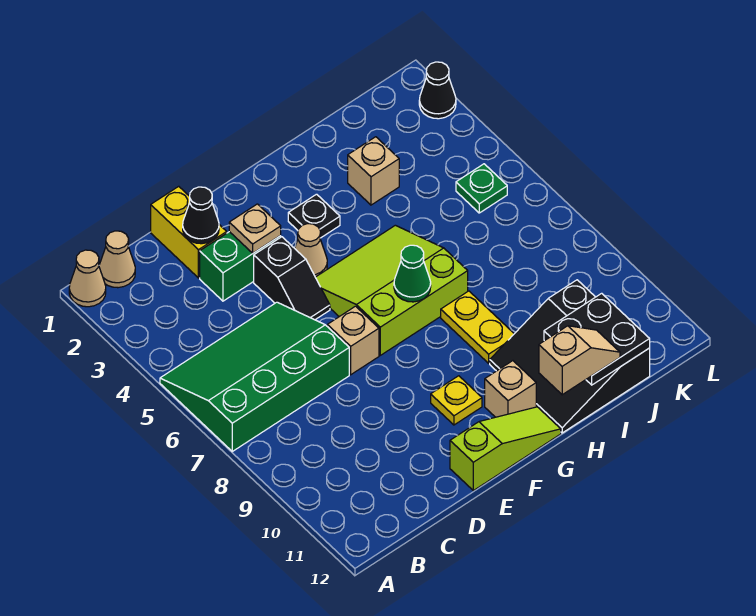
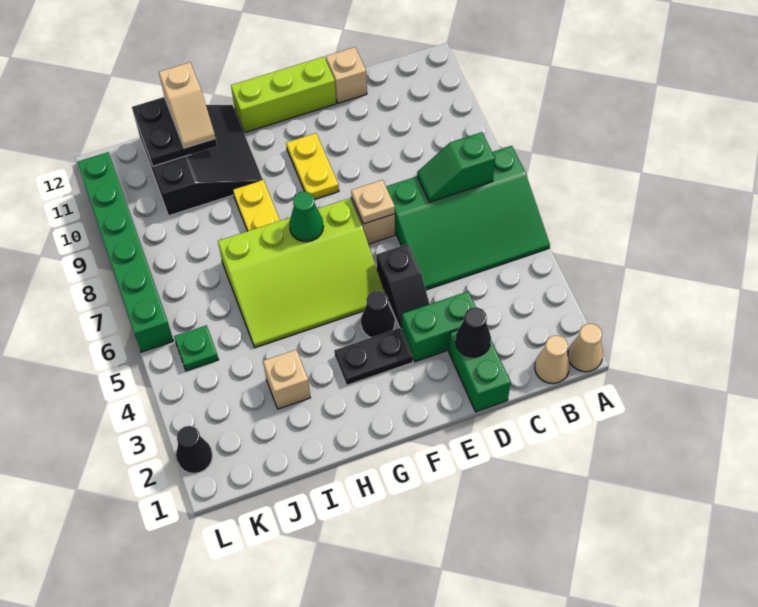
none -> green 1x2 slope [417,132,495,202]
yellow 1x2 brick [151,186,227,278] -> green 1x2 brick [449,330,511,412]
tan 1x1 plate [229,204,281,253] -> tan 1x1 plate moved to [351,180,395,224]
black 1x2 slope [254,237,330,320] -> black 1x2 slope turned to [376,244,429,330]
lime 1x3 slope [450,407,561,491] -> lime 1x3 brick [231,57,336,132]
tan 1x1 cone [295,224,327,277] -> black 1x1 cone [361,291,395,338]
lime 3x3 slope [315,225,468,355] -> lime 3x4 slope [218,198,385,348]
yellow 1x1 plate [431,376,482,425] -> yellow 1x2 plate [286,133,339,199]
black 1x1 plate [288,194,340,238] -> black 1x2 plate [334,328,413,385]
tan 1x1 brick [485,361,536,417] -> tan 1x1 brick moved to [326,47,367,103]
tan 1x2 slope [539,326,620,395] -> tan 1x2 slope turned to [159,62,215,148]
none -> green 1x6 brick [77,152,173,352]

